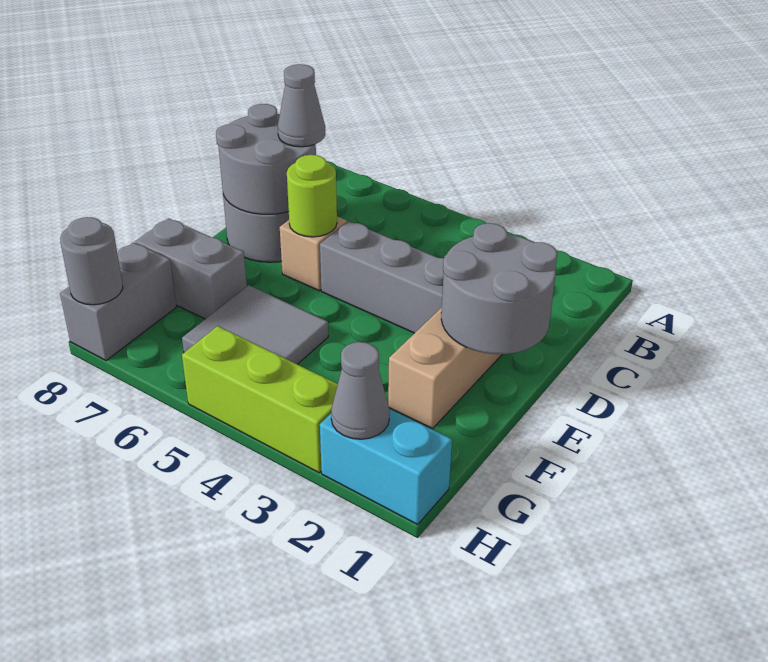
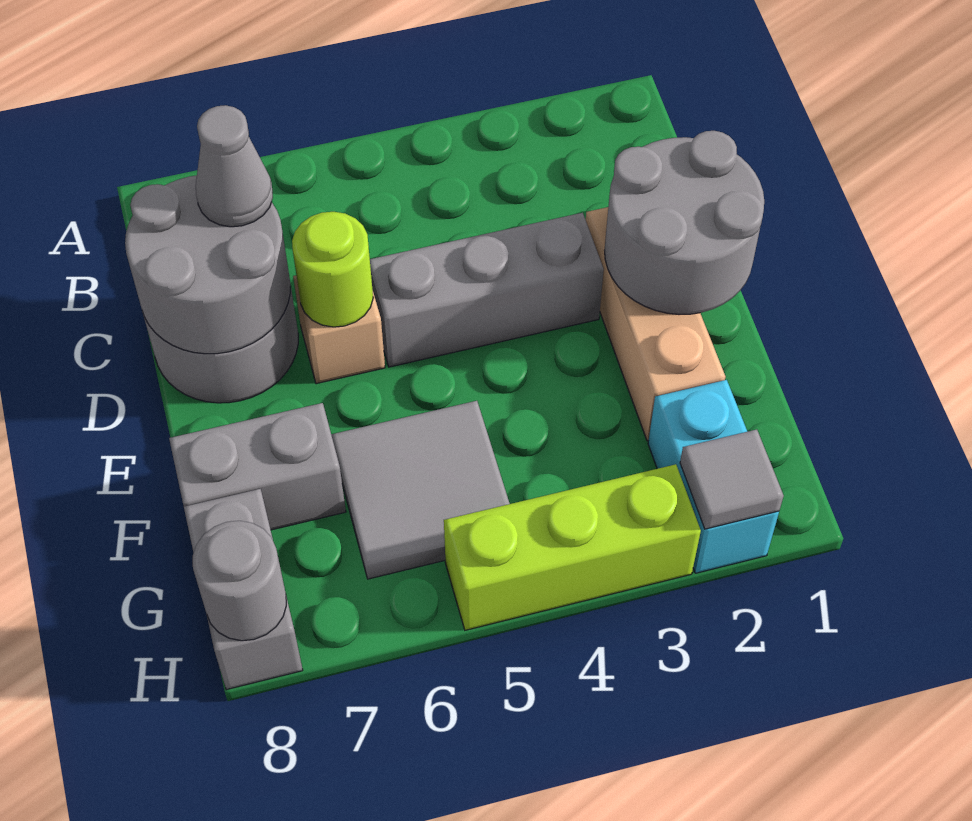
cyan 1x2 brick [320,409,452,524] -> cyan 1x2 brick turned to [648,380,779,573]
grey 1x1 cone [331,342,390,439] -> grey 1x1 tile [680,430,784,529]

